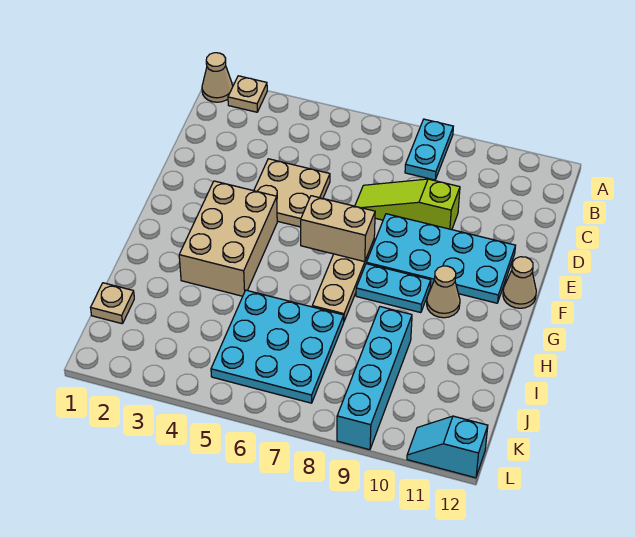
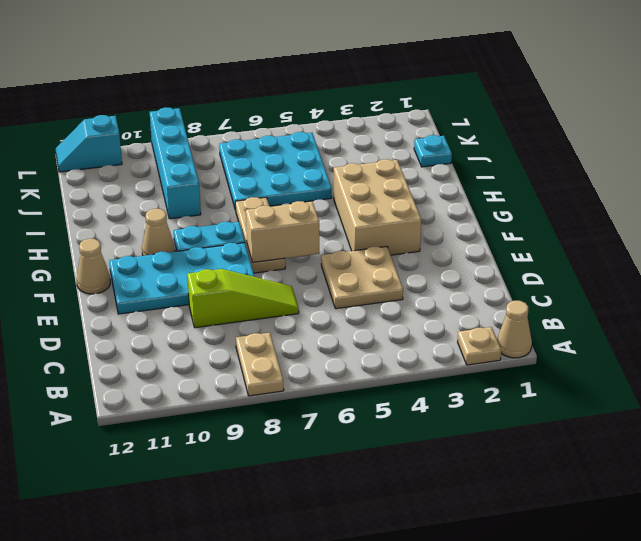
cyan 1x2 plate [405,119,453,180] -> tan 1x2 plate [236,333,284,396]
tan 1x1 plate [91,283,134,324] -> cyan 1x1 plate [414,135,452,167]
cyan 1x2 slope [407,416,488,478] -> cyan 1x2 slope turned to [56,115,122,172]

